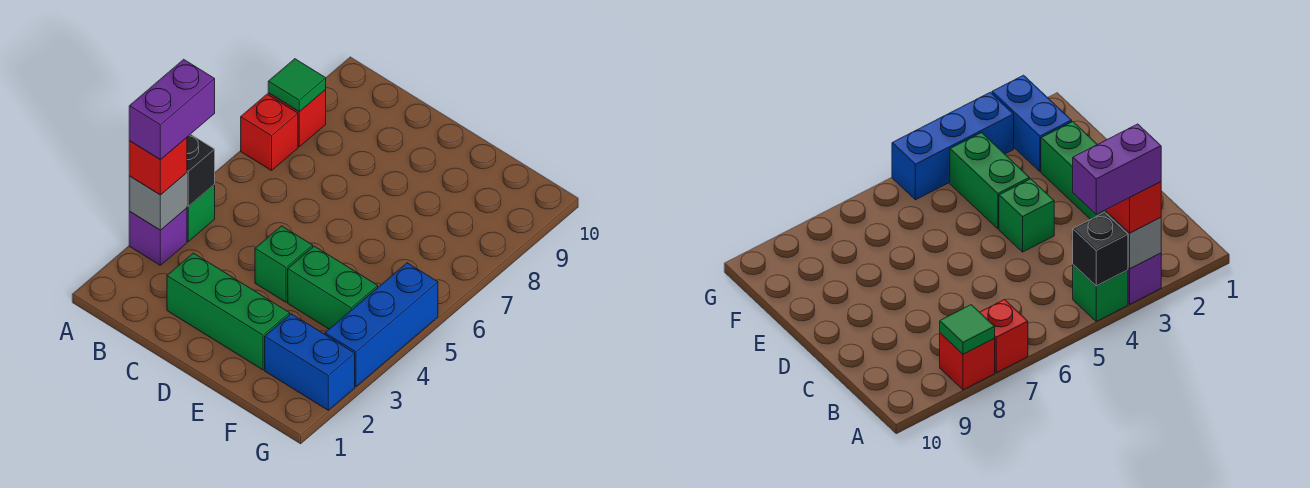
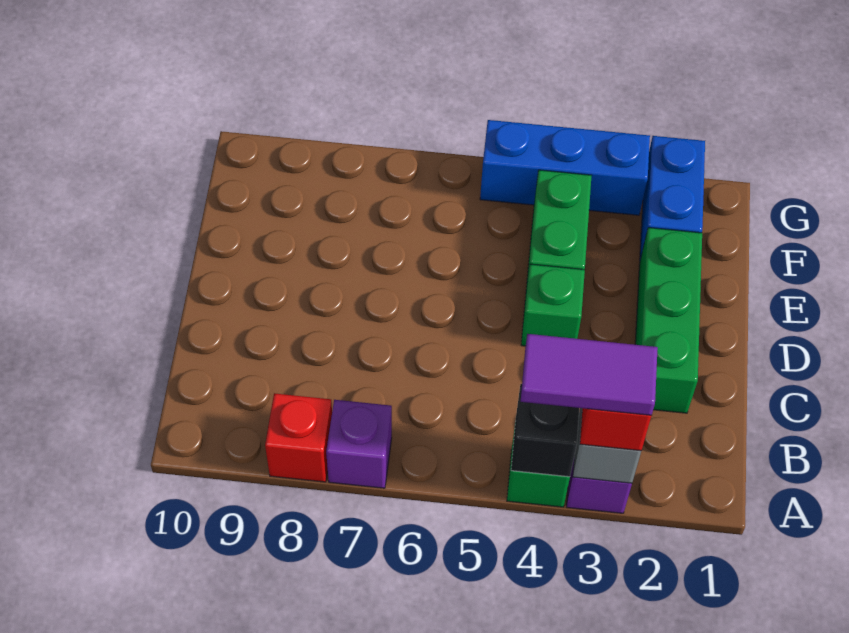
purple 1x2 brick [129,59,215,160] -> purple 1x2 tile [521,334,658,415]
red 1x1 brick [241,94,298,170] -> purple 1x1 brick [326,400,392,488]
green 1x1 tile [268,59,326,112] -> none

